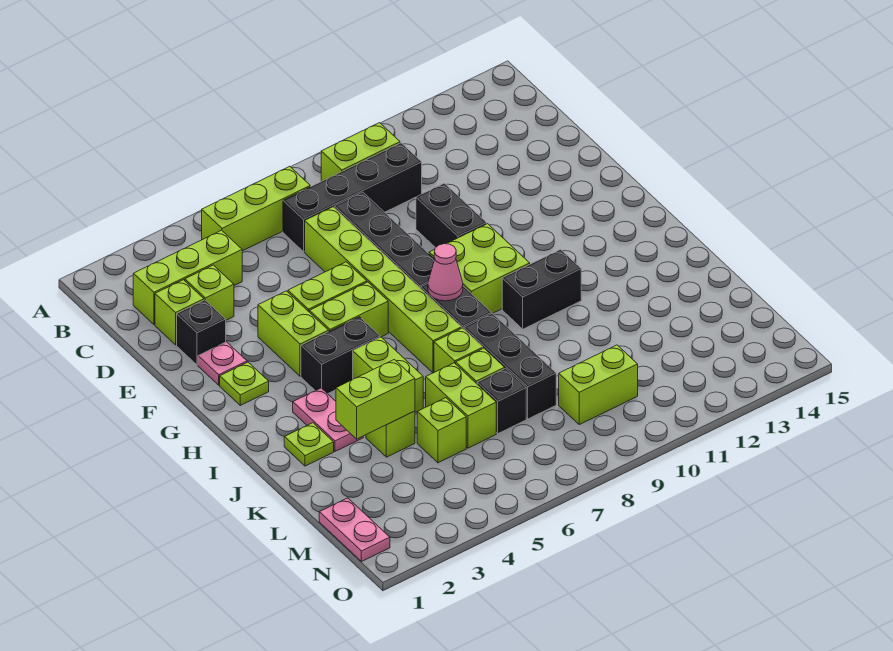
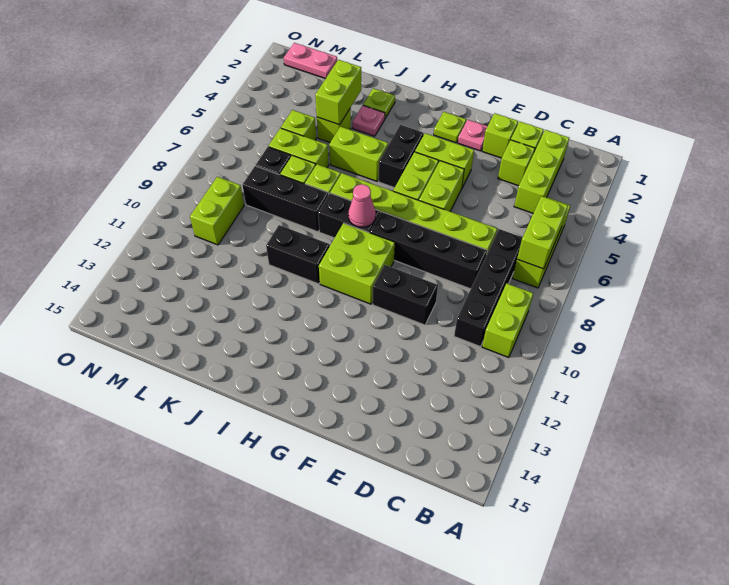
none -> lime 1x2 brick [517,196,568,269]
black 1x1 brick [177,300,226,365] -> lime 1x1 brick [482,113,518,158]
pink 1x2 plate [293,388,363,451] -> pink 1x1 plate [352,106,385,136]
black 1x2 brick [502,250,581,329] -> black 1x2 brick turned to [266,225,330,284]

